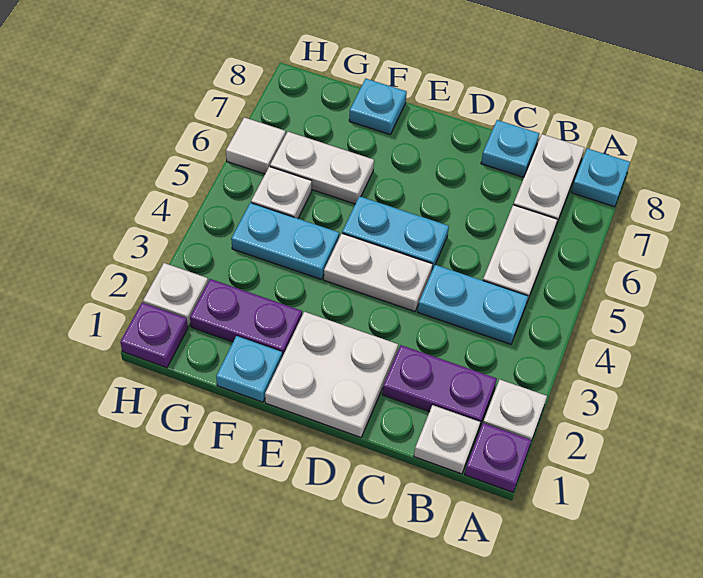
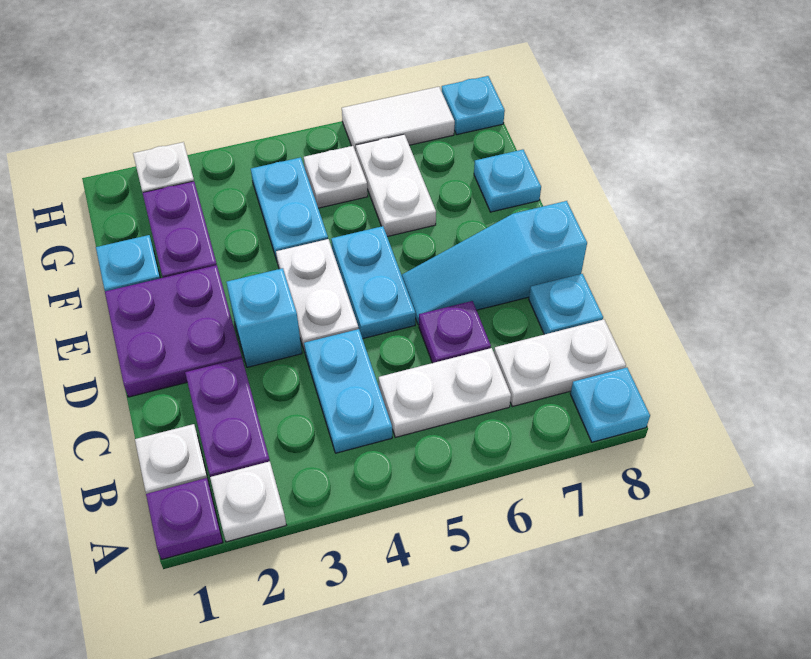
white 2x2 plate [265,312,398,438] -> purple 2x2 plate [105,265,242,397]
none -> cyan 1x1 brick [227,268,302,367]
none -> cyan 1x3 slope [402,201,587,325]
purple 1x1 plate [120,303,188,368] -> purple 1x1 plate moved to [419,301,491,363]
white 1x1 tile [226,117,286,174] -> white 1x2 tile [342,87,455,152]
none -> cyan 1x1 plate [442,76,505,135]

